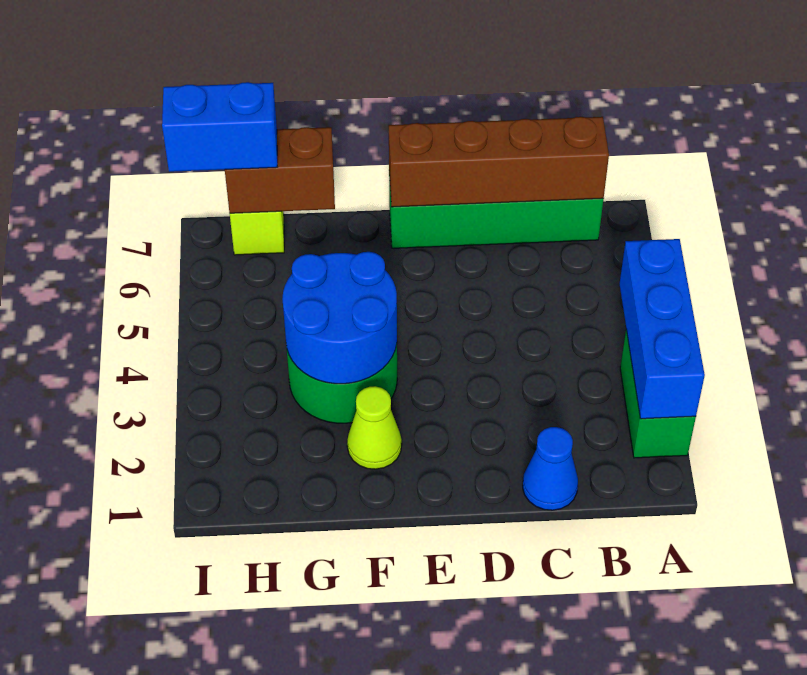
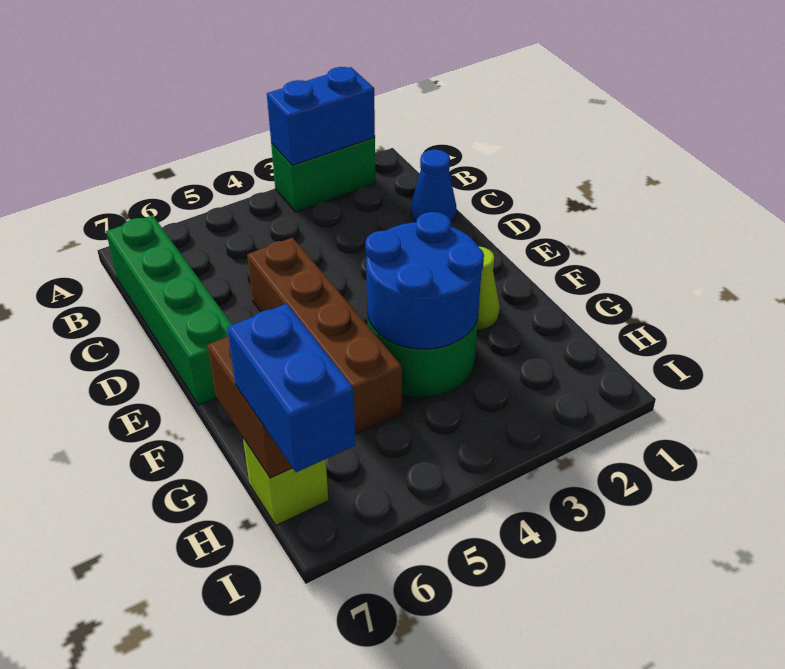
blue 1x3 brick [620,239,705,419] -> blue 1x2 brick [267,67,375,165]
brown 1x4 brick [389,117,609,207] -> brown 1x4 brick moved to [247,238,402,434]

